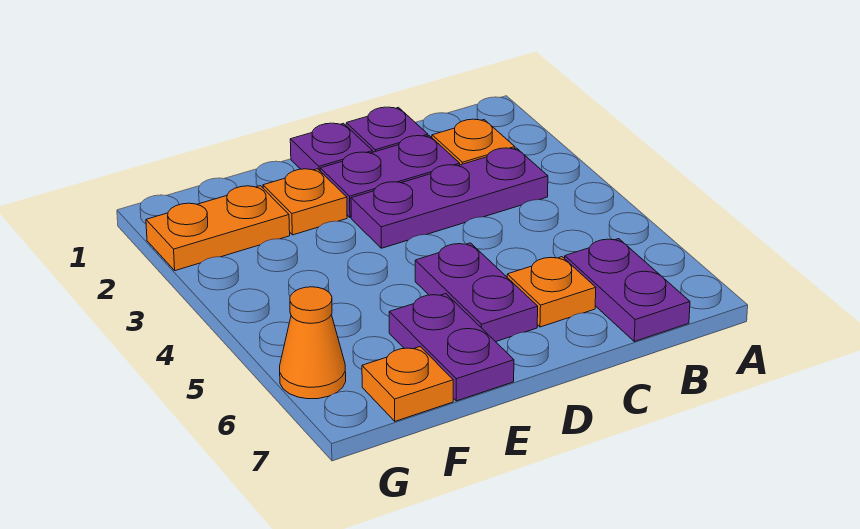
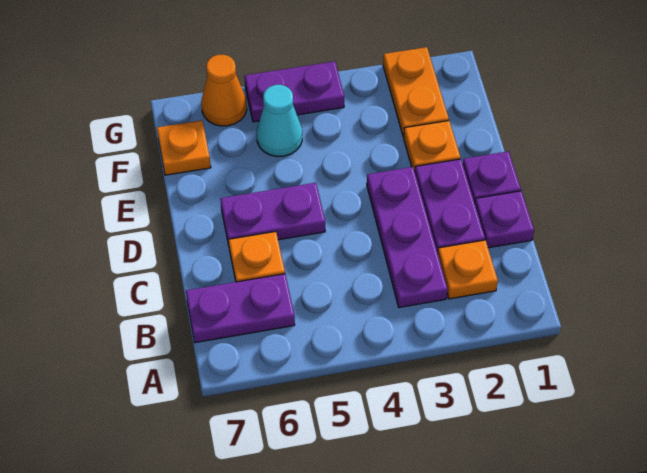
purple 1x2 plate [389,294,514,401] -> purple 1x2 plate moved to [245,61,344,122]
none -> cyan 1x1 cone [257,85,302,156]

